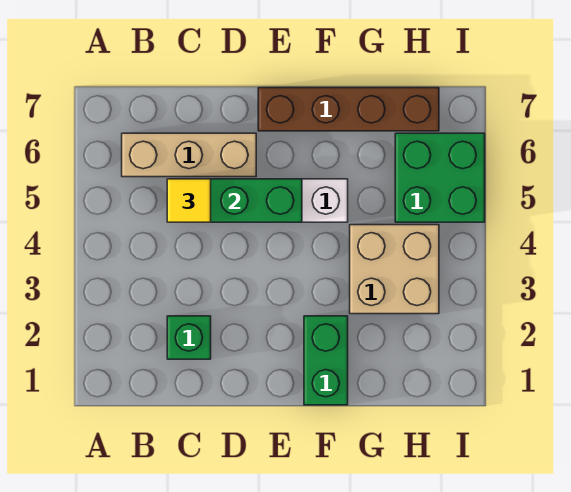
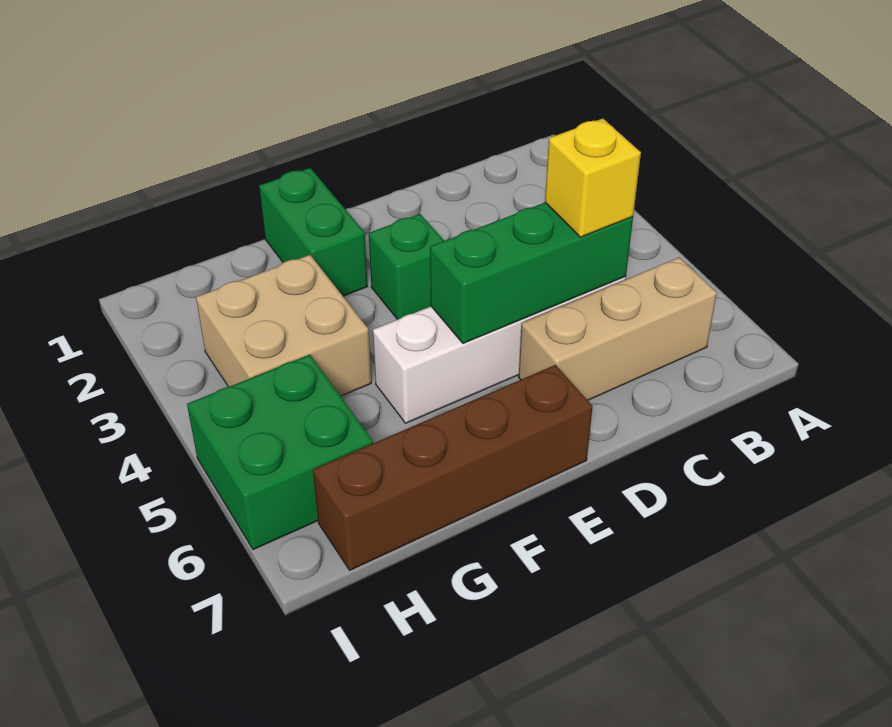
green 1x1 brick [167,316,211,359] -> green 1x1 brick moved to [369,214,444,320]
yellow 1x1 tile [167,179,211,222] -> yellow 1x1 brick [545,119,641,237]

